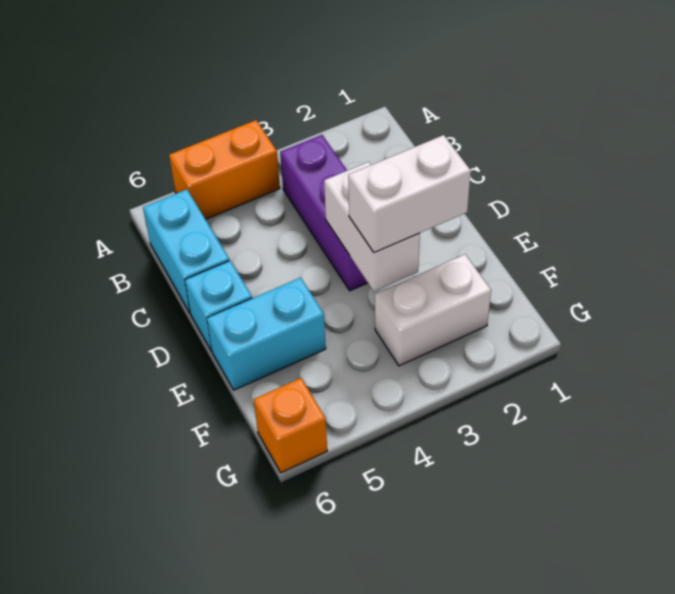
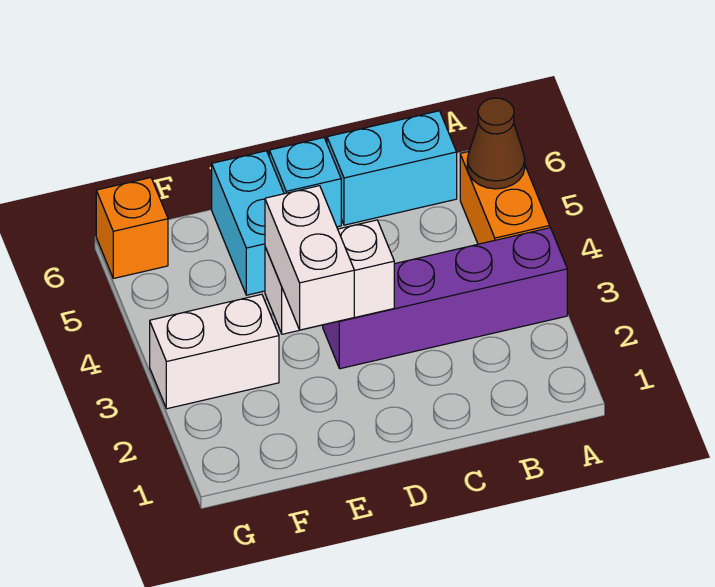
none -> brown 1x1 cone [467,98,525,189]
purple 1x3 brick [280,135,368,291] -> purple 1x4 brick [323,228,567,369]
white 1x2 brick [375,254,491,366] -> white 1x2 brick turned to [150,294,279,409]

